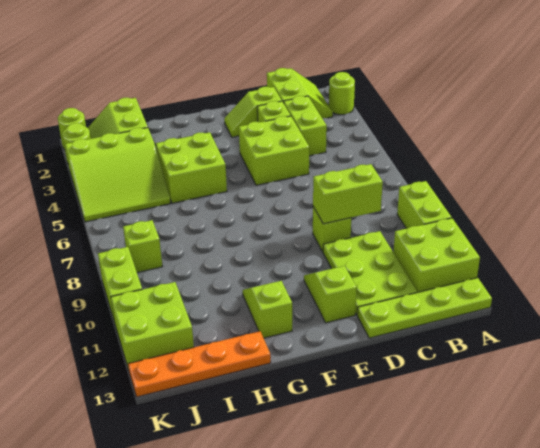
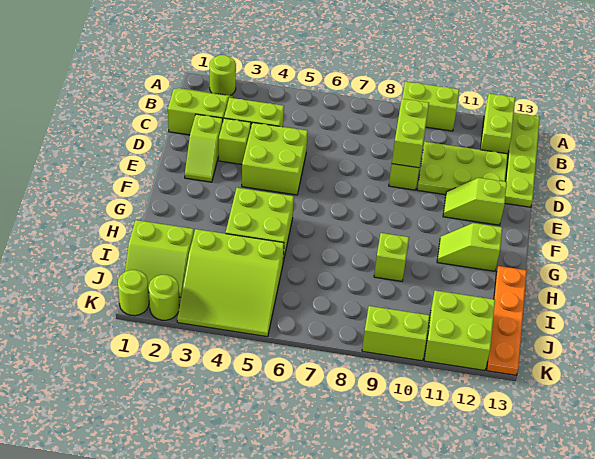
lime 2x2 brick [393,218,480,292] -> lime 1x2 brick [480,94,515,154]
lime 3x3 slope [65,128,170,222] -> lime 3x3 slope turned to [177,229,284,337]
lime 1x1 brick [123,220,163,273] -> lime 1x1 brick moved to [374,233,409,281]

